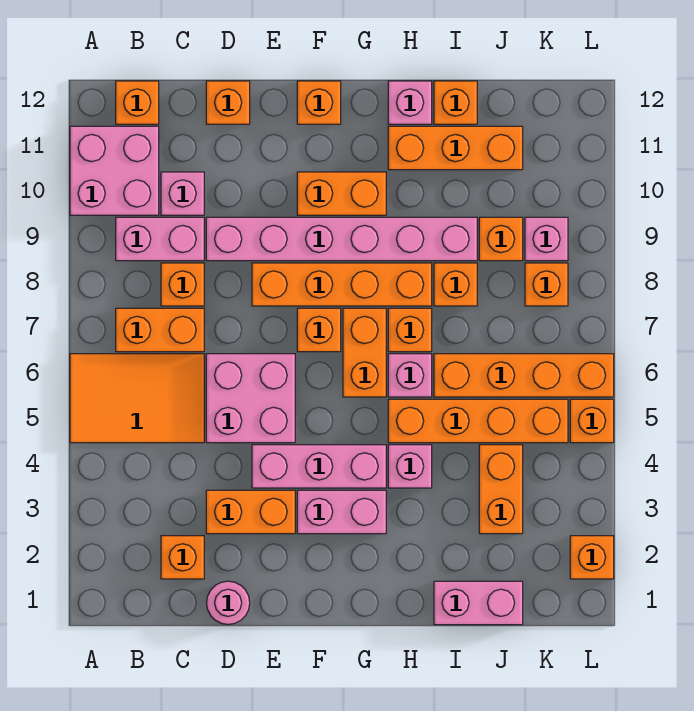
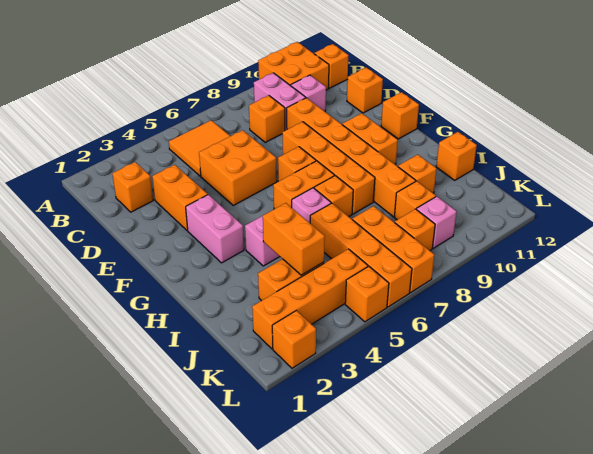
orange 2x3 tile [70,354,204,443] -> orange 2x2 tile [169,120,230,176]
pink 2x2 brick [70,126,159,215] -> orange 2x2 brick [258,42,329,90]
orange 1x2 brick [116,308,204,352] -> orange 1x2 brick moved to [263,203,325,275]
pink 1x1 round brick [207,581,250,624] -> none
pink 2x2 brick [206,354,295,443] -> orange 2x2 brick [199,130,277,205]
pink 1x6 brick [206,217,477,261] -> orange 1x6 brick [287,98,416,217]
pink 1x3 brick [252,445,386,488] -> none
orange 1x4 brick [388,399,568,443] -> orange 1x4 brick turned to [252,249,368,349]
orange 1x3 brick [388,126,523,170] -> orange 1x3 brick moved to [352,206,434,293]
pink 1x1 brick [388,81,432,124] -> none
pink 1x2 brick [434,581,523,625] -> none
orange 1x1 brick [434,263,477,306] -> orange 1x1 brick moved to [398,155,436,193]

